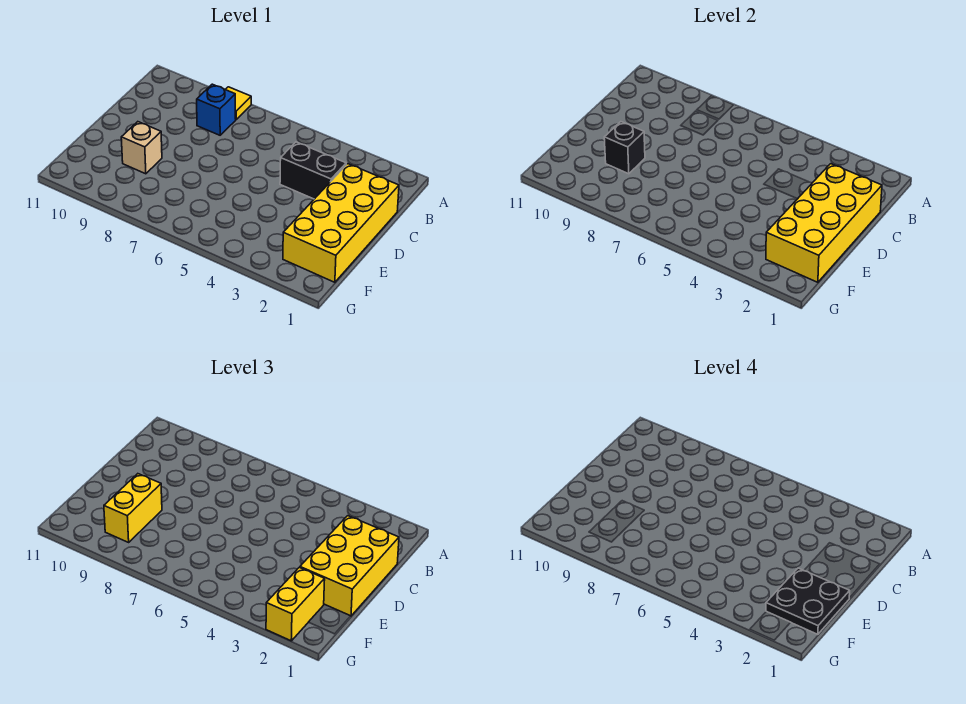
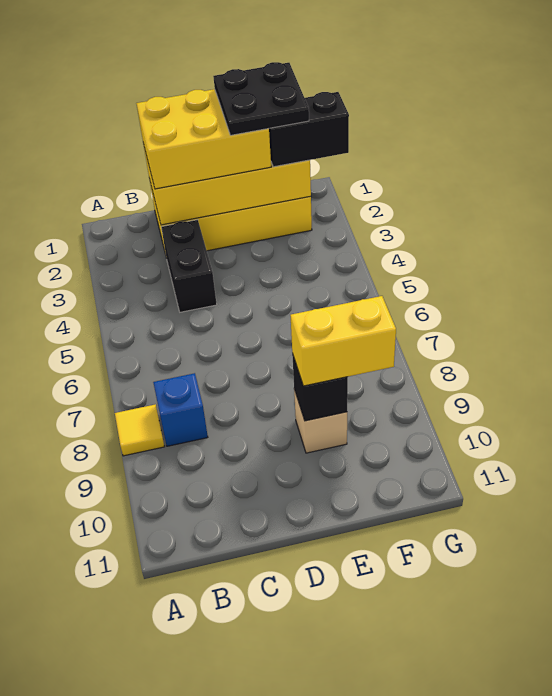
yellow 1x2 brick [266,567,325,641] -> black 1x2 brick [269,92,349,167]

